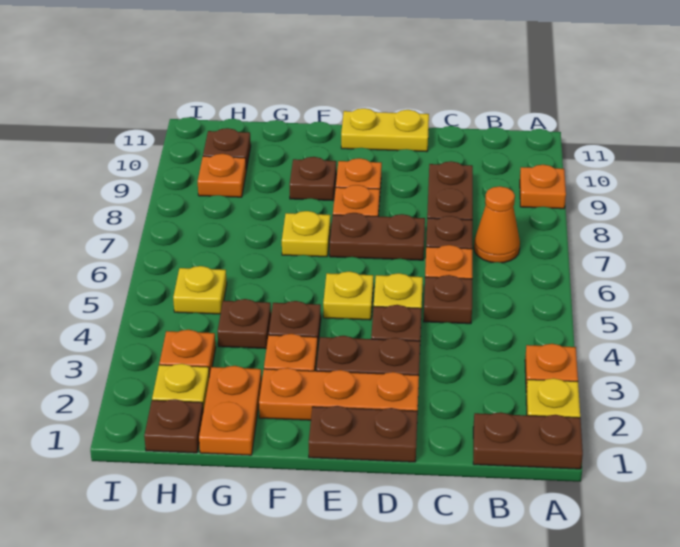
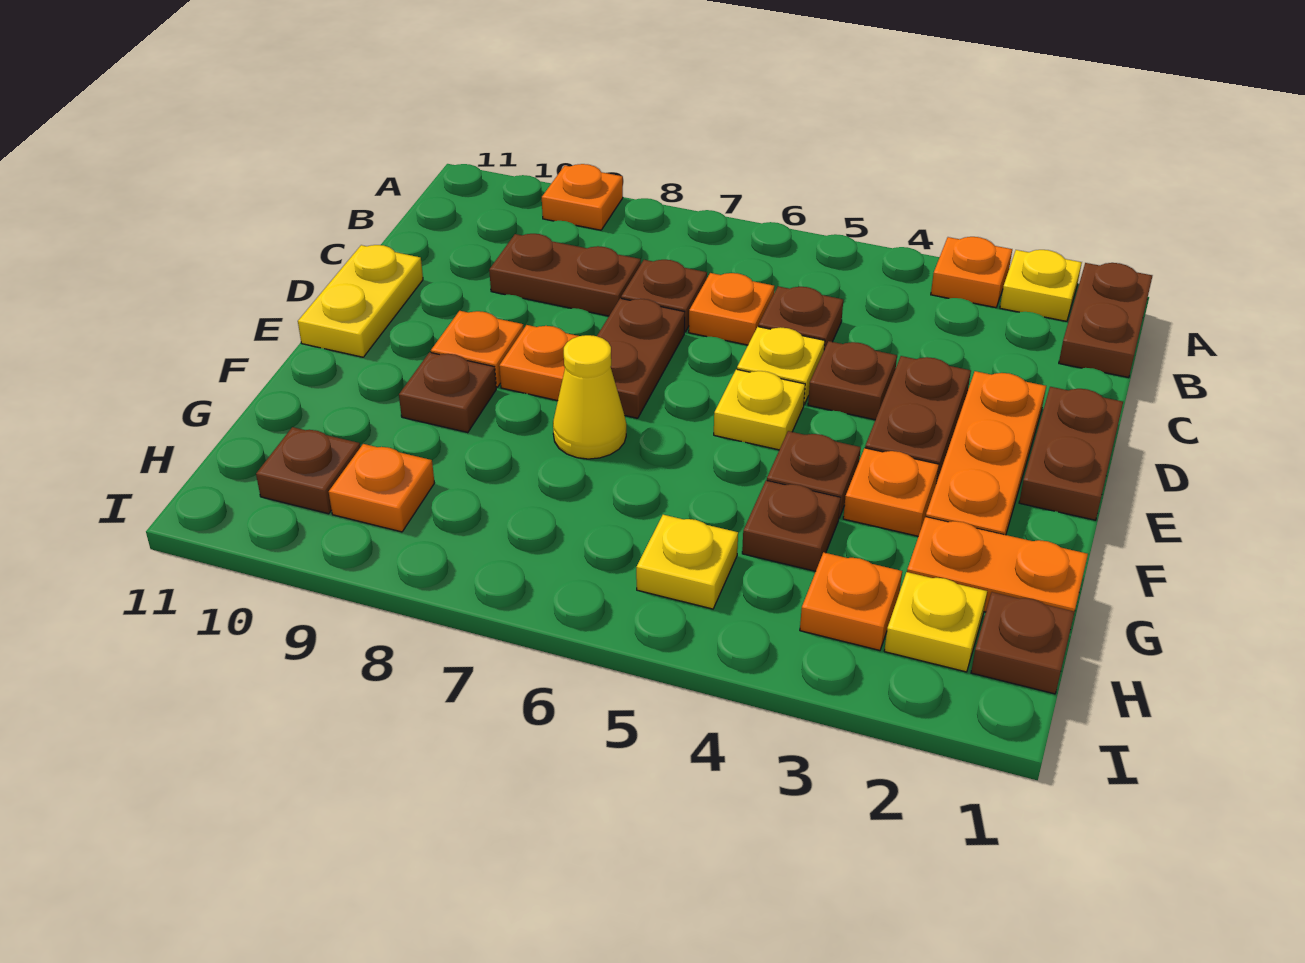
orange 1x1 cone [474,186,520,263] -> none
yellow 1x1 plate [282,211,330,257] -> yellow 1x1 cone [553,335,626,459]

